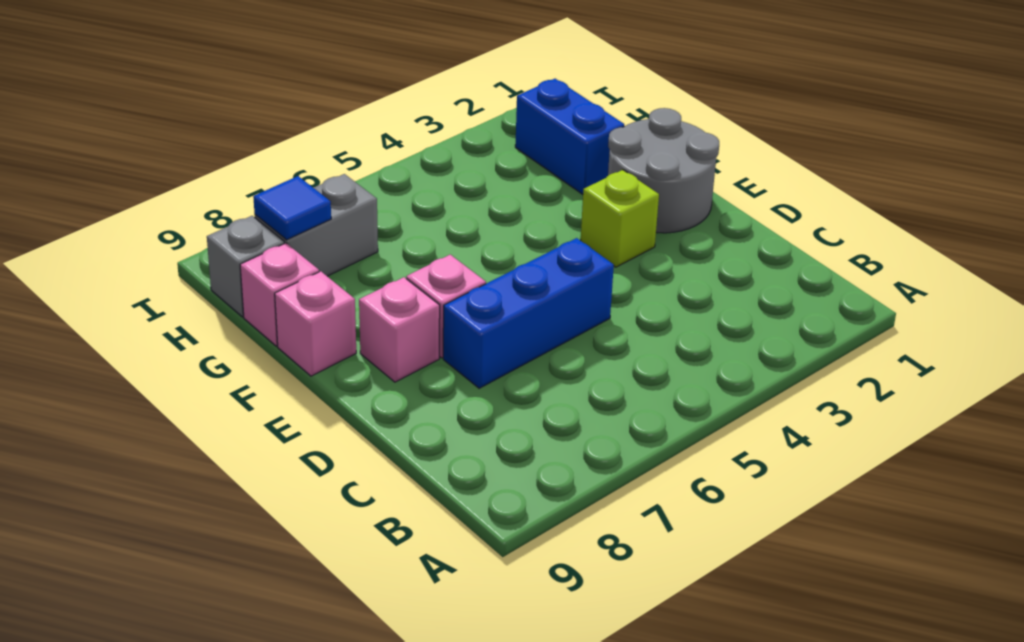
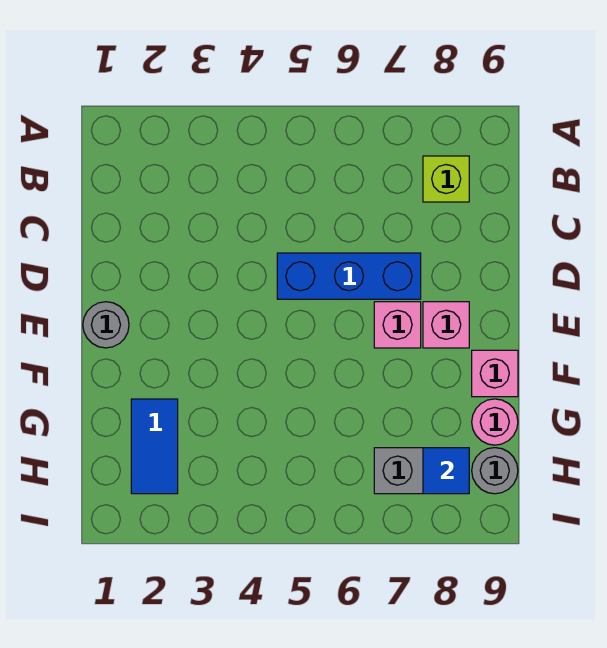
grey 2x2 round brick [608,108,719,233] -> grey 1x1 round brick [83,302,129,348]
lime 1x1 brick [581,170,659,267] -> lime 1x1 brick moved to [423,156,469,202]
blue 1x2 brick [515,79,624,194] -> blue 1x2 tile [131,399,178,494]
pink 1x1 brick [240,243,319,346] -> pink 1x1 round brick [472,399,518,445]
grey 1x1 brick [207,216,284,317] -> grey 1x1 round brick [472,448,518,494]

